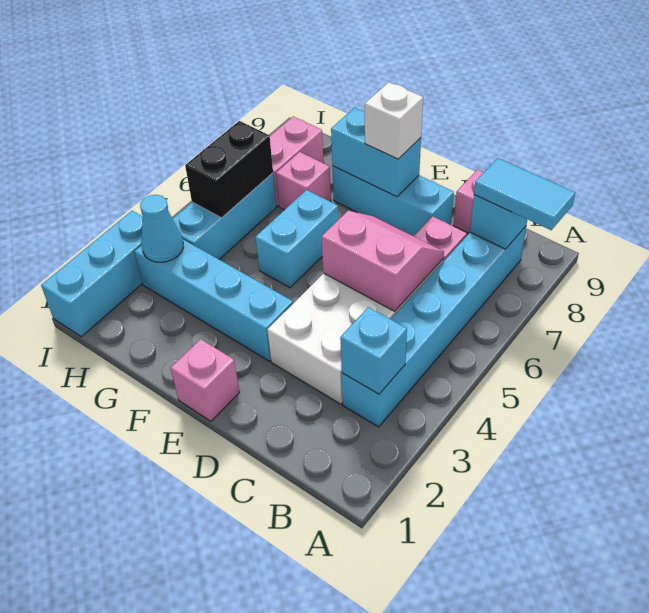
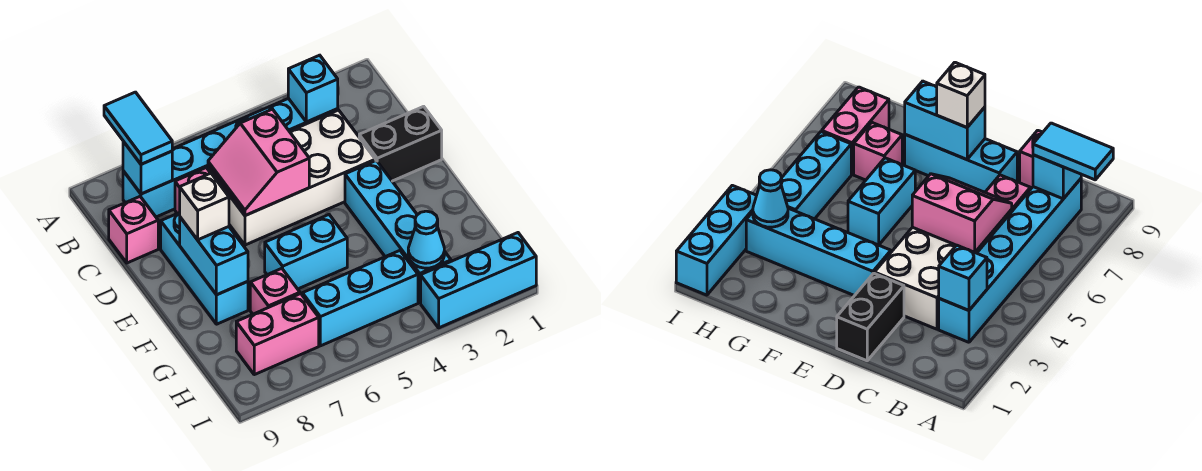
pink 1x1 brick [171,339,240,421] -> none
black 1x2 brick [185,121,273,218] -> black 1x2 brick moved to [359,106,442,181]

